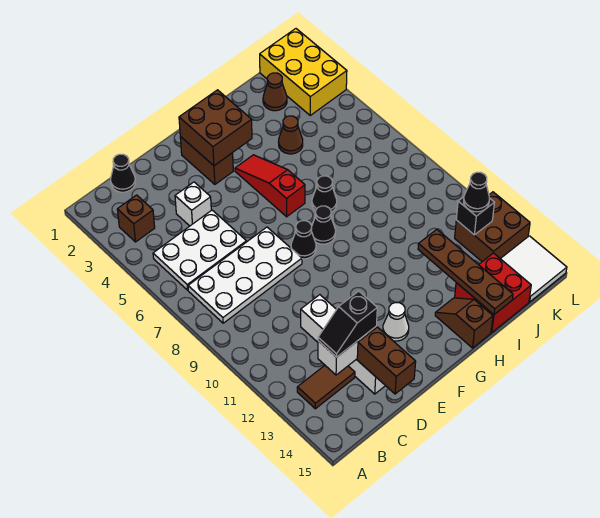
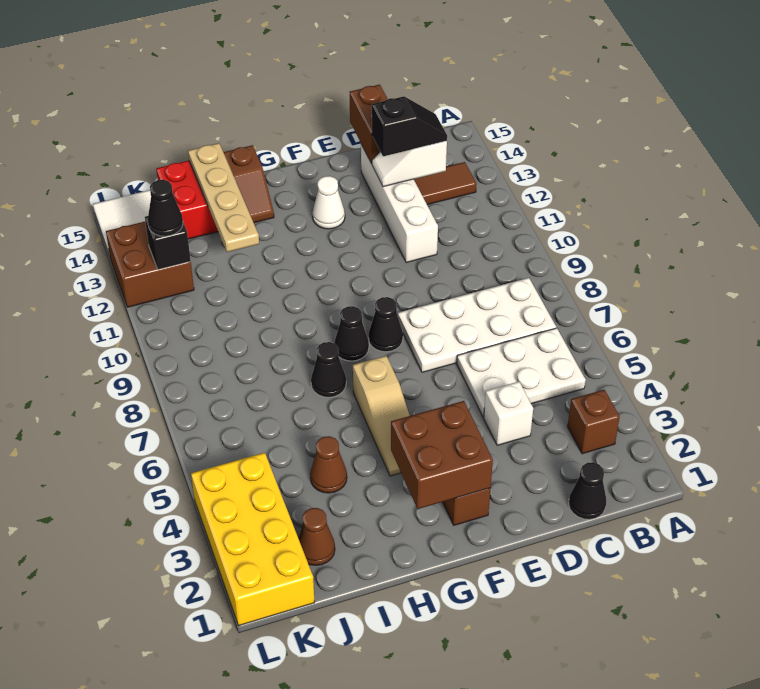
red 1x3 slope [235,155,305,217] -> tan 1x3 slope [353,356,410,476]
brown 1x4 plate [418,230,513,315] -> tan 1x4 plate [188,143,259,252]
yellow 2x3 brick [260,29,347,115] -> yellow 2x4 brick [191,453,315,625]

